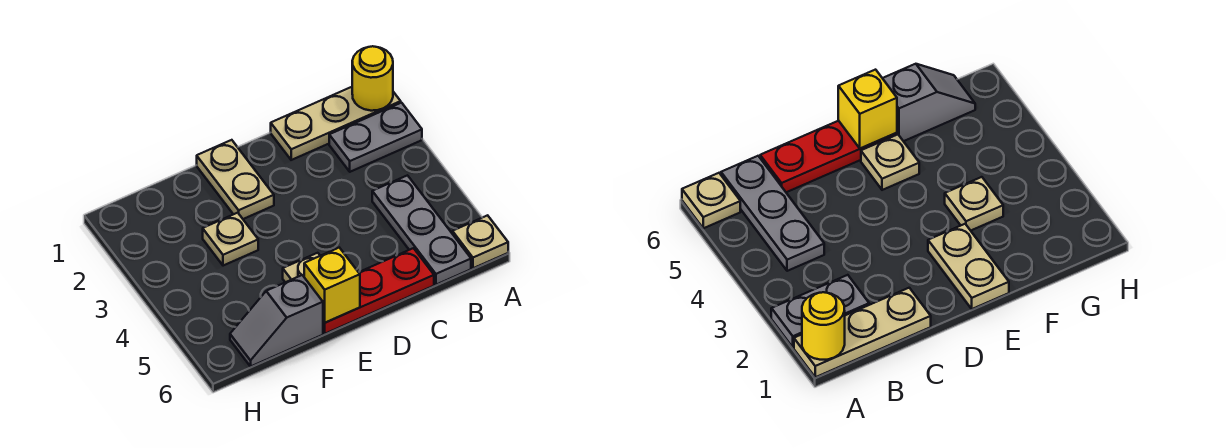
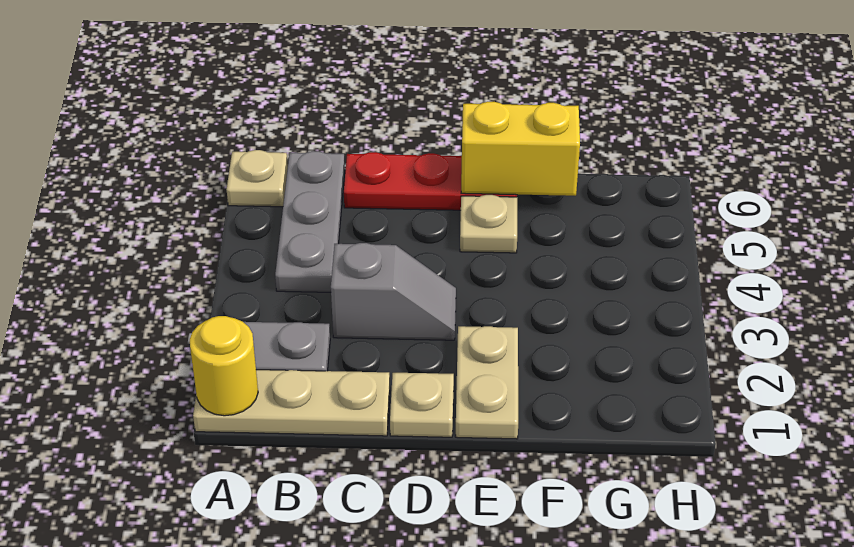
yellow 1x1 brick [304,248,360,323] -> yellow 1x2 brick [461,102,580,196]
tan 1x1 plate [203,213,258,266] -> tan 1x1 plate moved to [390,373,454,437]
grey 1x2 slope [230,275,323,366] -> grey 1x2 slope moved to [331,243,456,340]

